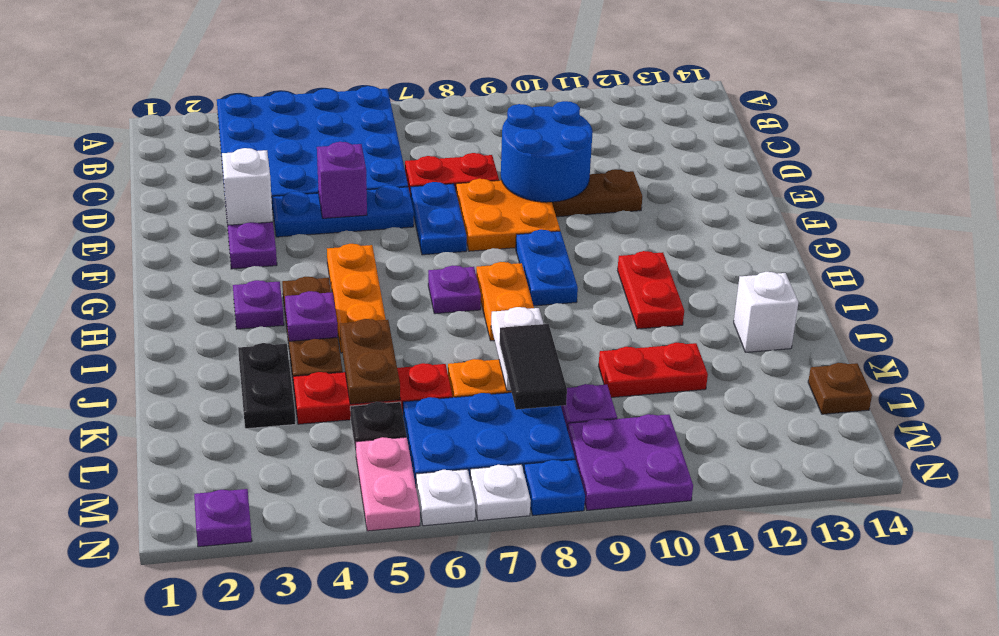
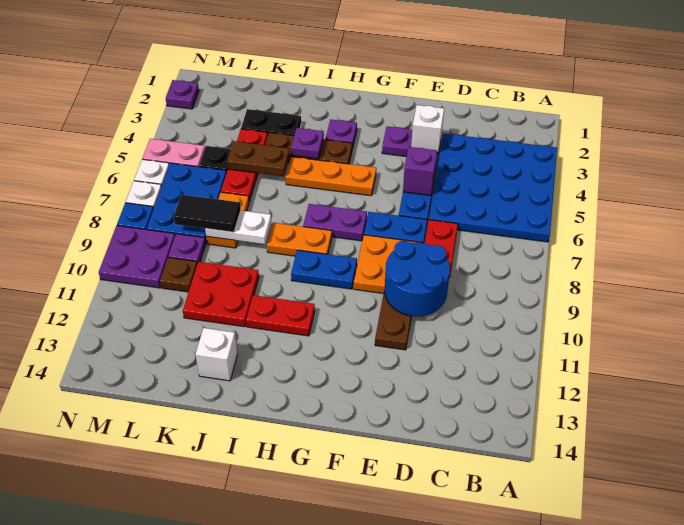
purple 1x1 plate [428,265,481,314] -> purple 1x2 plate [303,204,367,241]
red 1x2 plate [599,343,708,398] -> red 2x2 plate [183,262,259,327]
brown 1x1 plate [808,363,872,414] -> brown 1x1 plate moved to [160,257,197,292]

